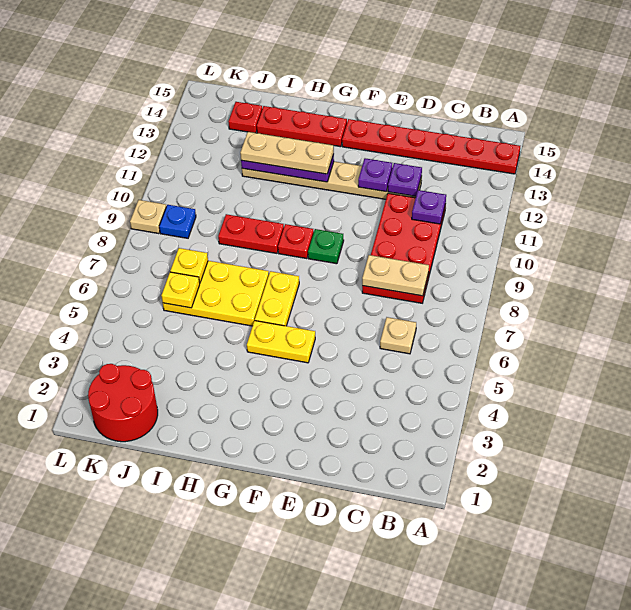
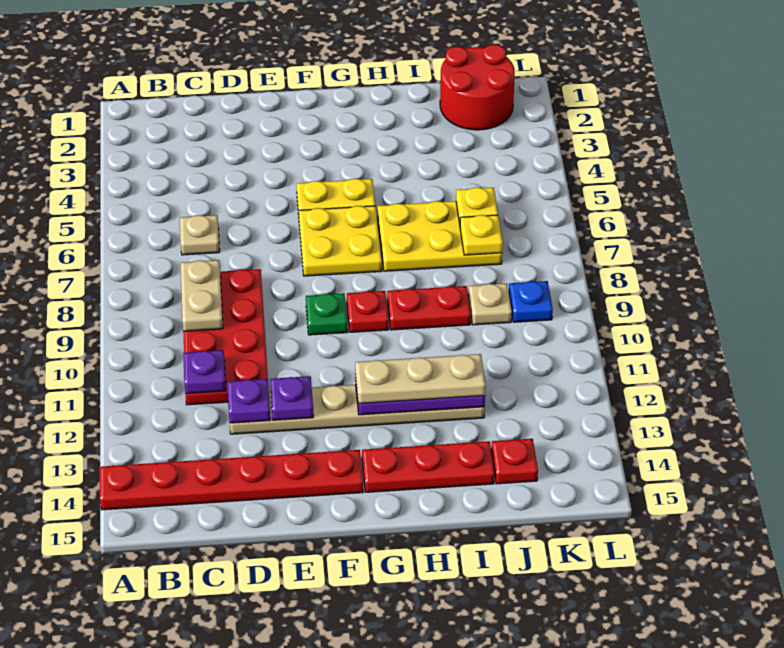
tan 1x2 plate [362,255,429,296] -> tan 1x2 plate turned to [181,260,223,331]
yellow 1x2 plate [255,271,299,326] -> yellow 2x2 plate [299,206,382,276]
tan 1x1 plate [130,200,166,234] -> tan 1x1 plate moved to [468,284,512,325]

